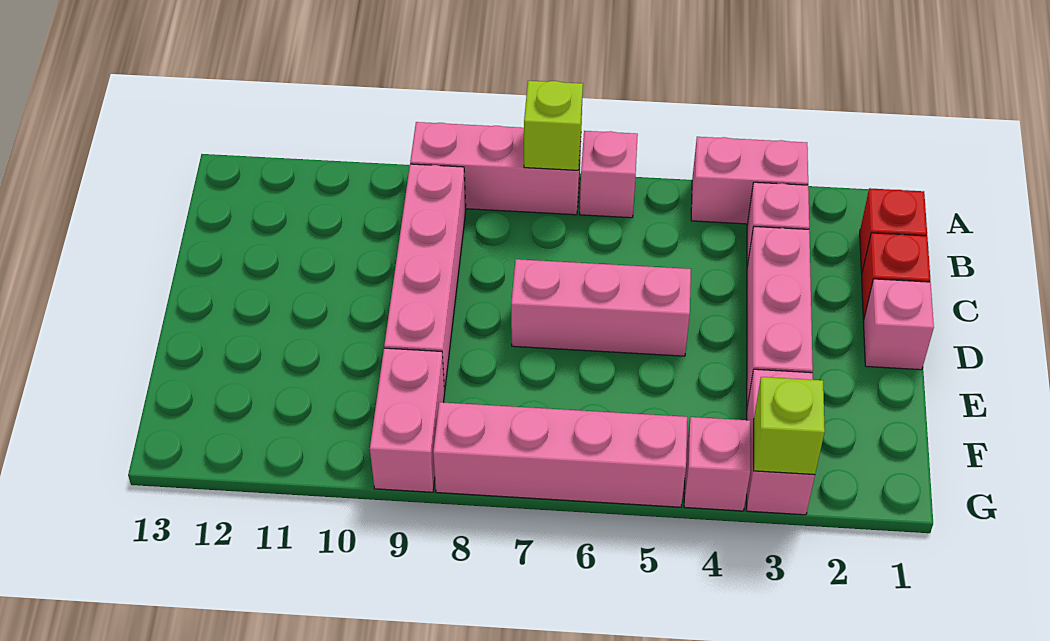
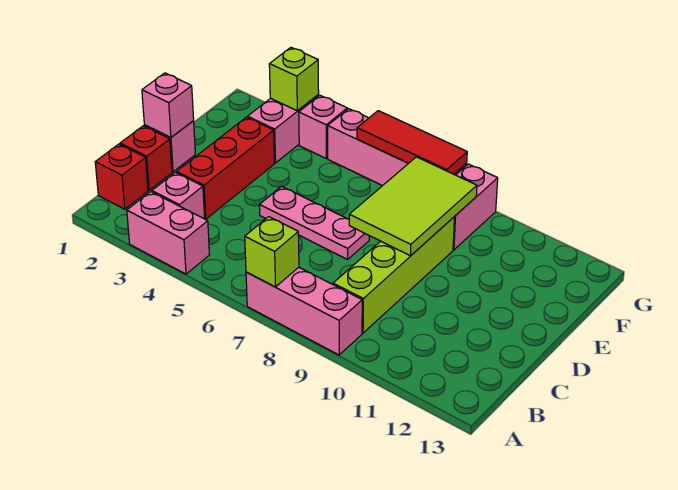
pink 1x1 brick [580,131,638,218] -> pink 1x1 brick moved to [142,73,194,138]
pink 1x4 brick [384,164,466,391] -> lime 1x4 brick [333,217,454,333]
pink 1x3 brick [747,227,813,406] -> red 1x3 brick [177,117,274,219]
pink 1x3 brick [511,259,691,356] -> pink 1x3 plate [259,186,369,259]
none -> lime 2x3 tile [349,157,477,256]
none -> red 1x3 tile [357,111,467,174]

